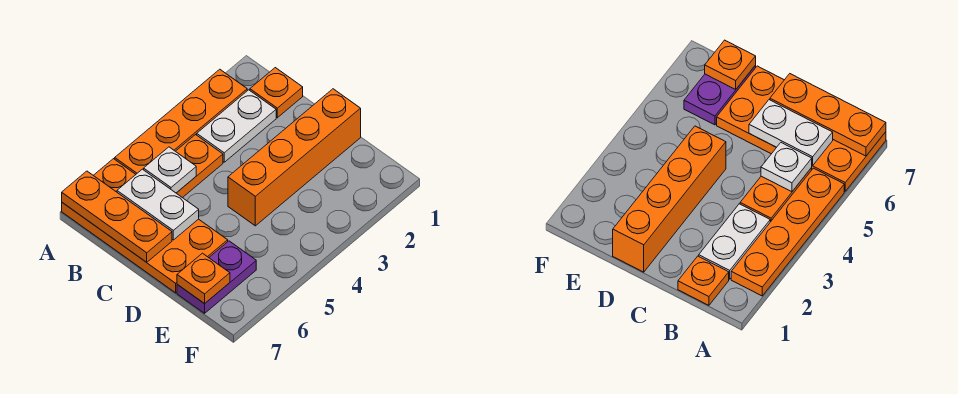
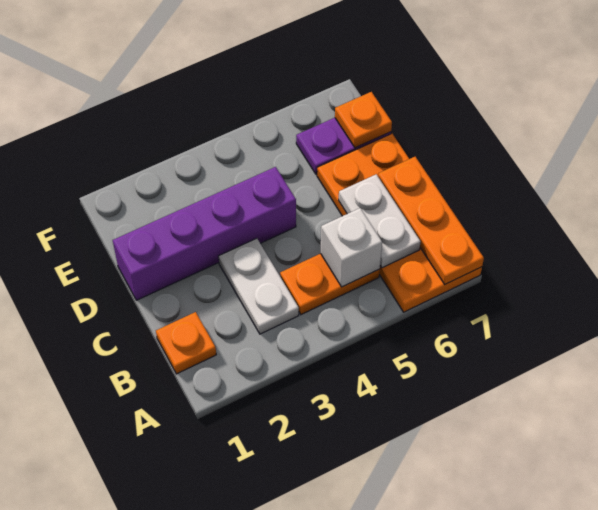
orange 1x4 plate [115,69,247,174] -> none
white 1x2 plate [197,90,276,162] -> white 1x2 plate turned to [219,238,299,334]
white 1x1 plate [144,147,196,193] -> white 1x1 brick [321,208,382,287]
orange 1x4 brick [228,89,361,226] -> purple 1x4 brick [113,167,296,300]

